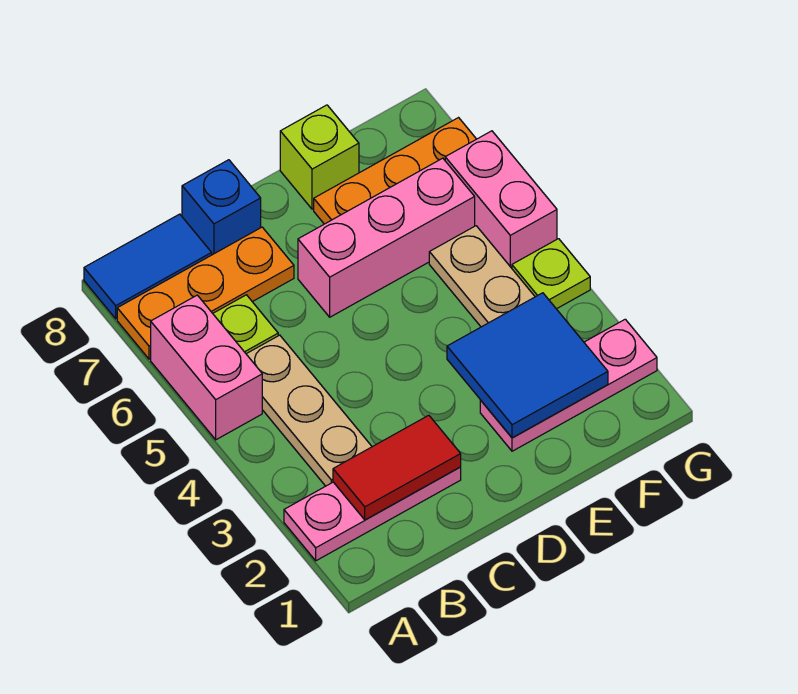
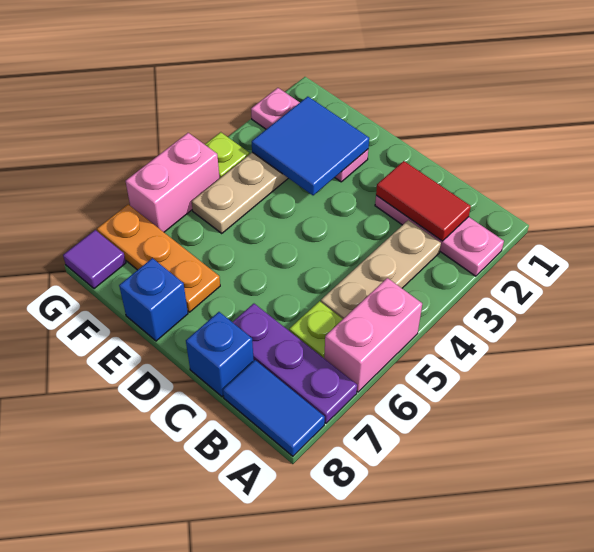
orange 1x3 plate [117,227,294,359] -> purple 1x3 plate [233,304,357,423]
pink 1x3 brick [298,158,475,317] -> none
lime 1x1 brick [280,105,359,209] -> blue 1x1 brick [119,258,188,341]
none -> purple 1x1 tile [63,230,126,289]

